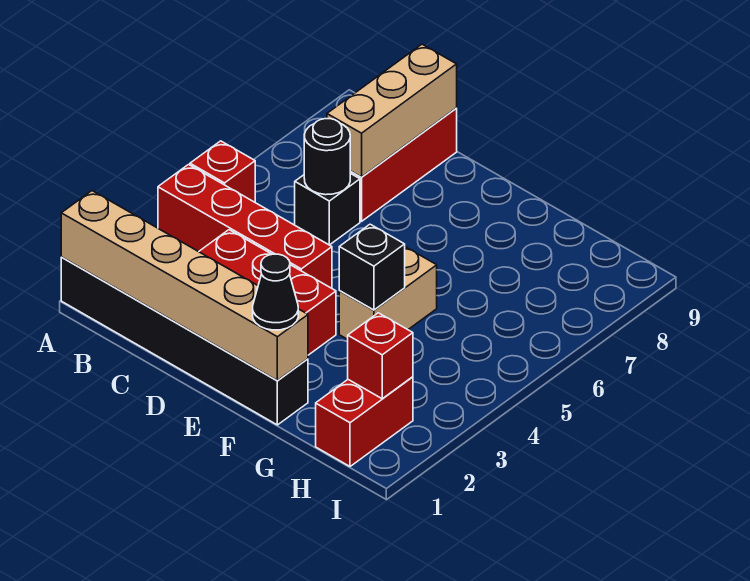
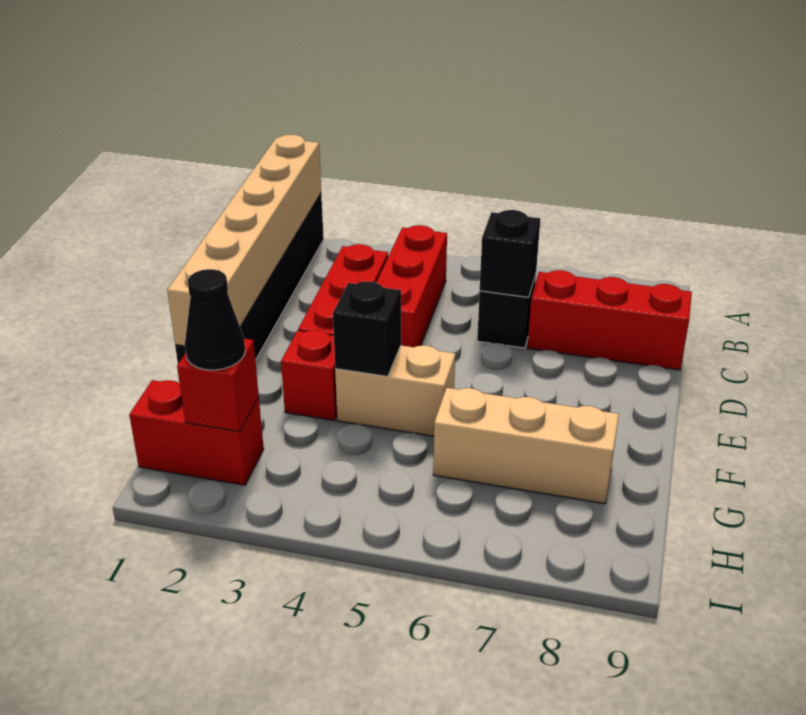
red 1x4 brick [158,165,332,288] -> red 1x3 brick [376,225,447,347]
red 1x1 brick [190,141,255,202] -> red 1x1 brick moved to [281,330,337,421]
black 1x1 round brick [304,119,350,195] -> black 1x1 brick [480,210,540,297]
tan 1x3 brick [327,44,457,177] -> tan 1x3 brick moved to [433,388,619,504]
black 1x1 cone [253,254,298,330] -> black 1x1 cone moved to [185,269,245,370]

